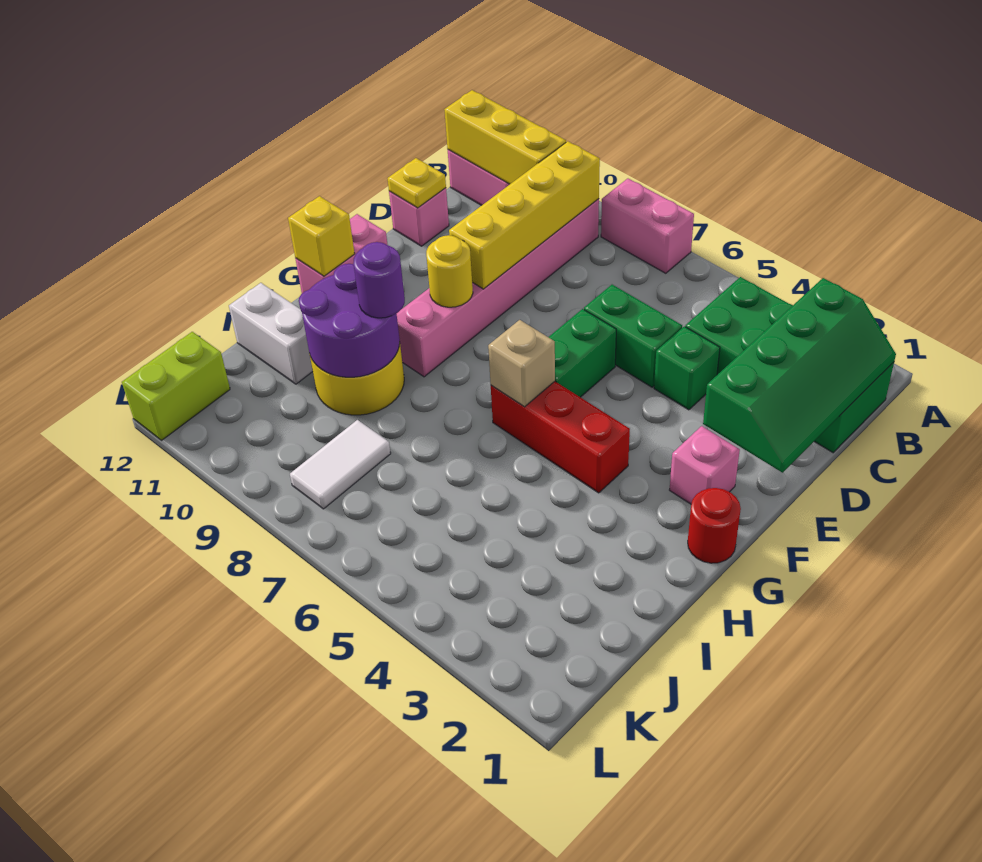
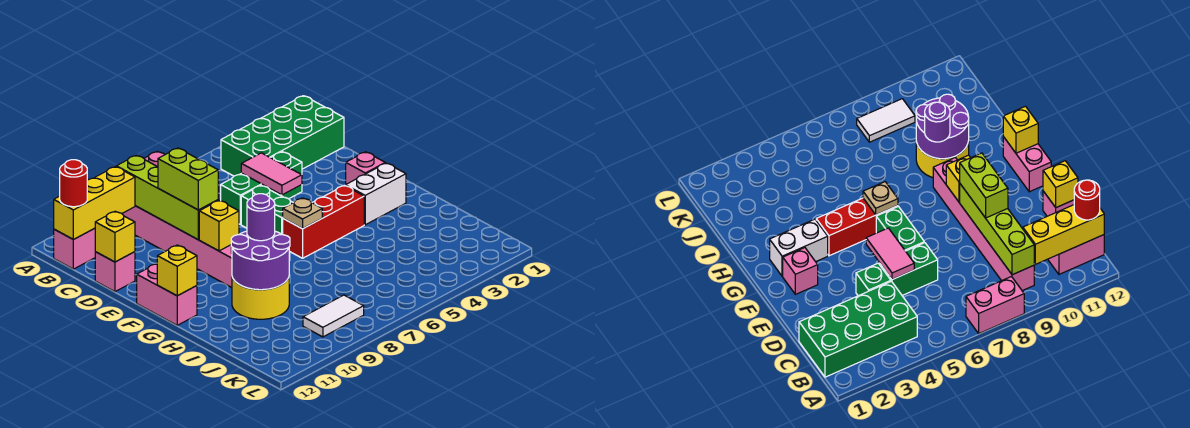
green 2x4 slope [703,278,896,473] -> none
yellow 1x4 brick [449,141,600,289] -> lime 1x4 brick [116,155,218,240]
none -> pink 1x2 tile [241,153,302,195]
yellow 1x1 plate [387,158,446,208] -> yellow 1x1 brick [95,211,135,262]
yellow 1x1 round brick [426,235,473,307] -> yellow 1x1 brick [199,200,239,251]
red 1x1 round brick [688,488,741,563] -> red 1x1 round brick moved to [60,160,87,207]
tan 1x1 brick [488,320,555,407] -> tan 1x1 plate [283,198,322,229]
white 1x2 brick [229,283,313,384] -> white 1x2 brick moved to [346,163,406,225]
white 1x2 tile [290,420,391,509] -> white 1x2 tile turned to [303,295,364,337]
lime 1x2 brick [122,332,230,440] -> lime 1x2 brick moved to [158,148,218,210]

